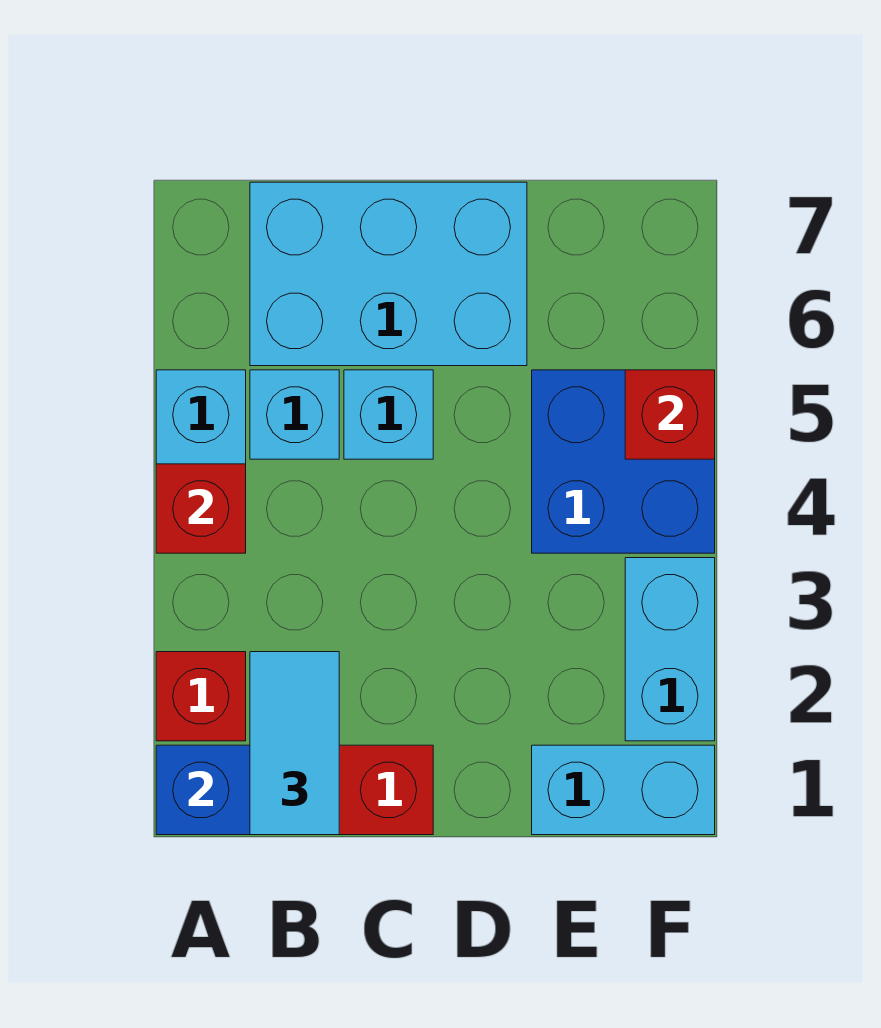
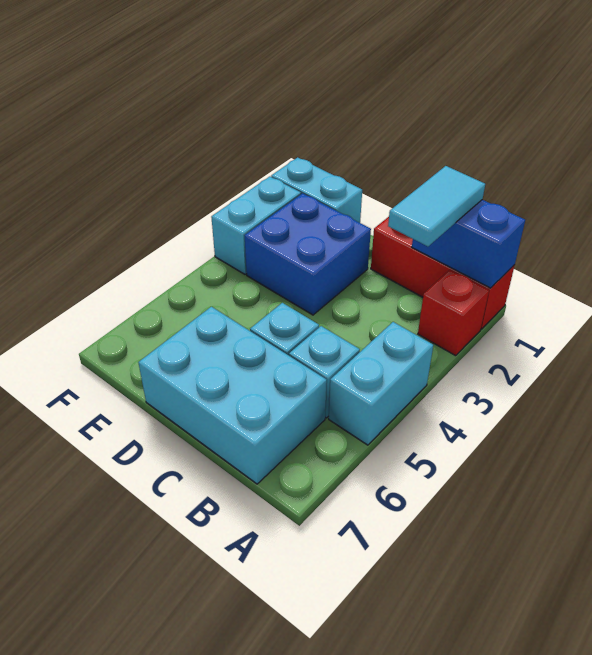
red 1x1 brick [156,464,246,553] -> none
blue 2x2 brick [532,370,715,553] -> blue 2x2 brick moved to [245,193,371,315]
red 1x1 brick [625,370,715,459] -> none

